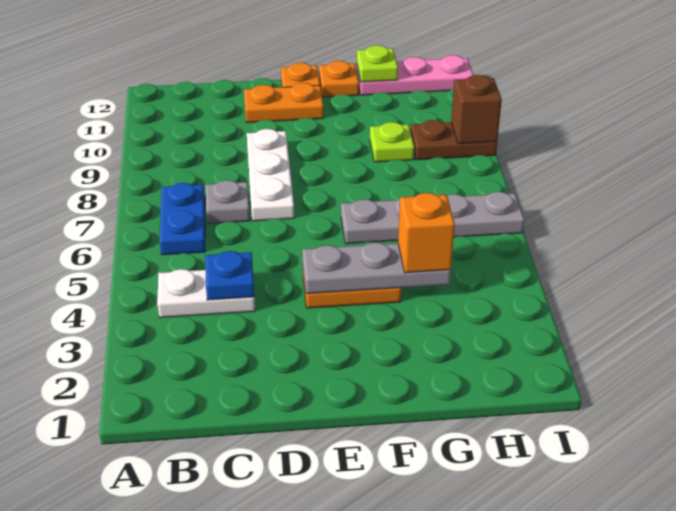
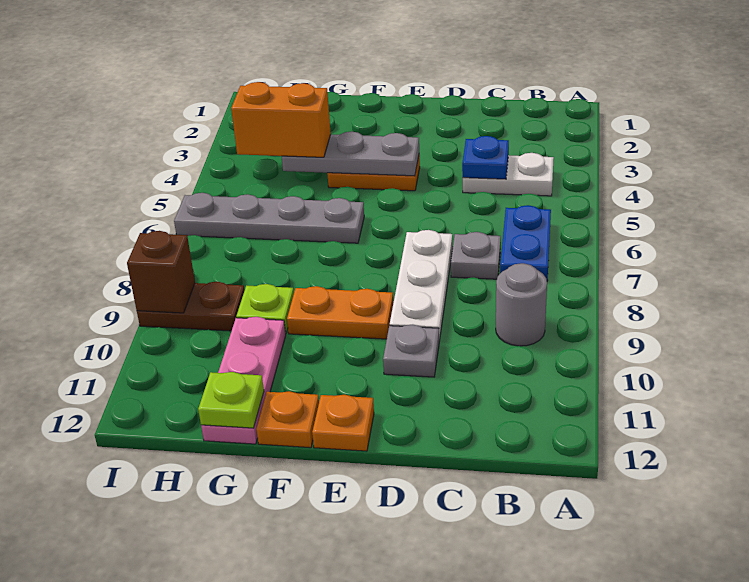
none -> grey 1x1 round brick [496,263,547,346]
none -> grey 1x1 plate [383,325,439,377]
orange 1x2 plate [244,83,324,123] -> orange 1x2 plate moved to [287,286,393,339]
orange 1x1 brick [398,193,455,273] -> orange 1x2 brick [231,82,331,157]
pink 1x3 plate [357,55,473,95] -> pink 1x3 plate turned to [201,317,286,444]

